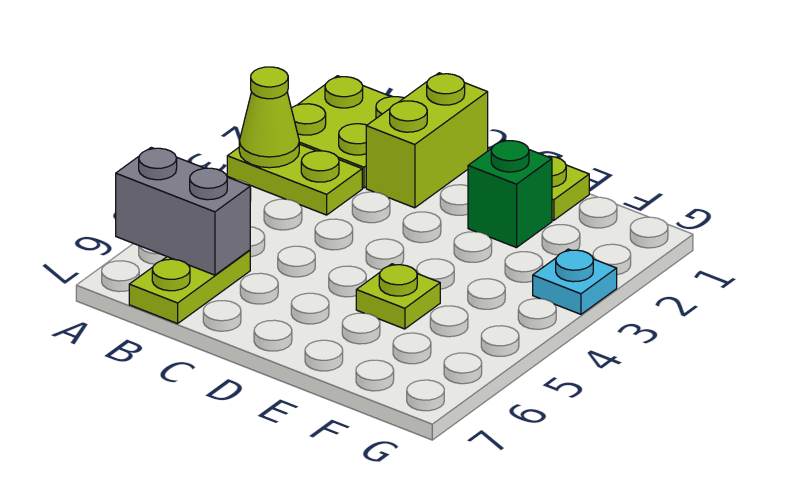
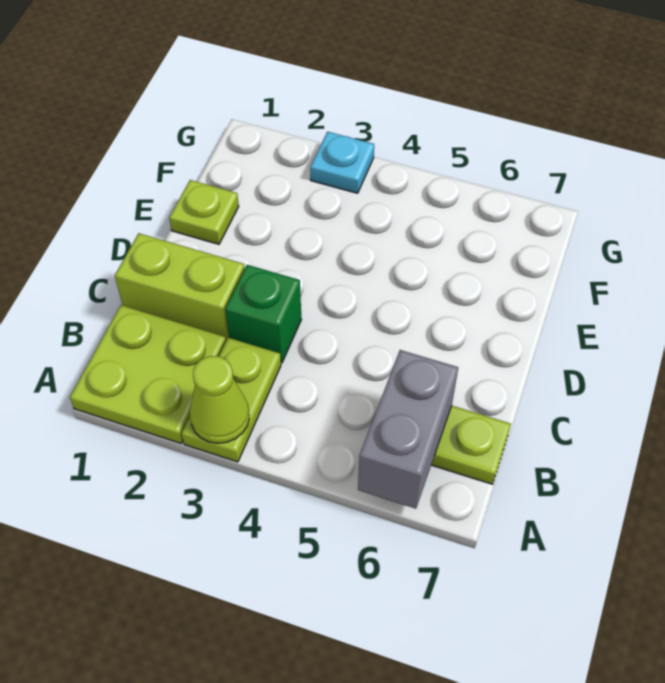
green 1x1 brick [468,140,552,248] -> green 1x1 brick moved to [225,265,301,363]
lime 1x1 plate [356,264,440,329] -> none

